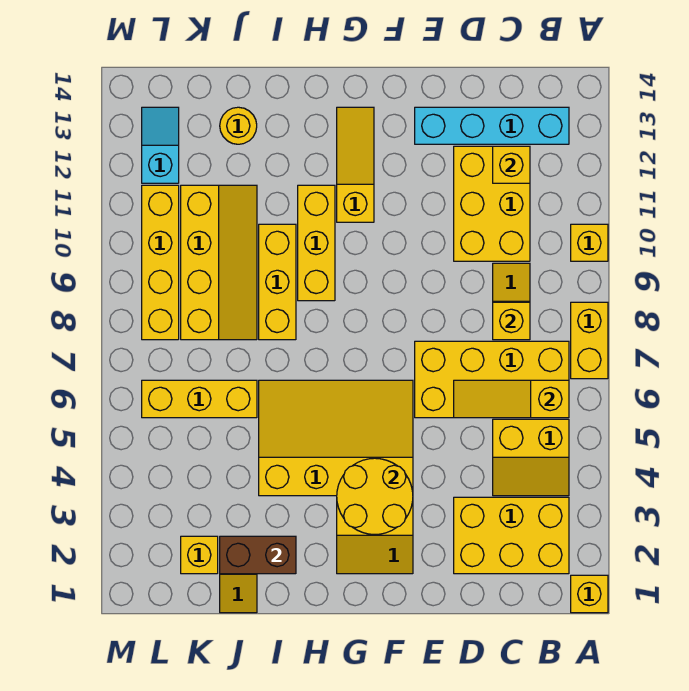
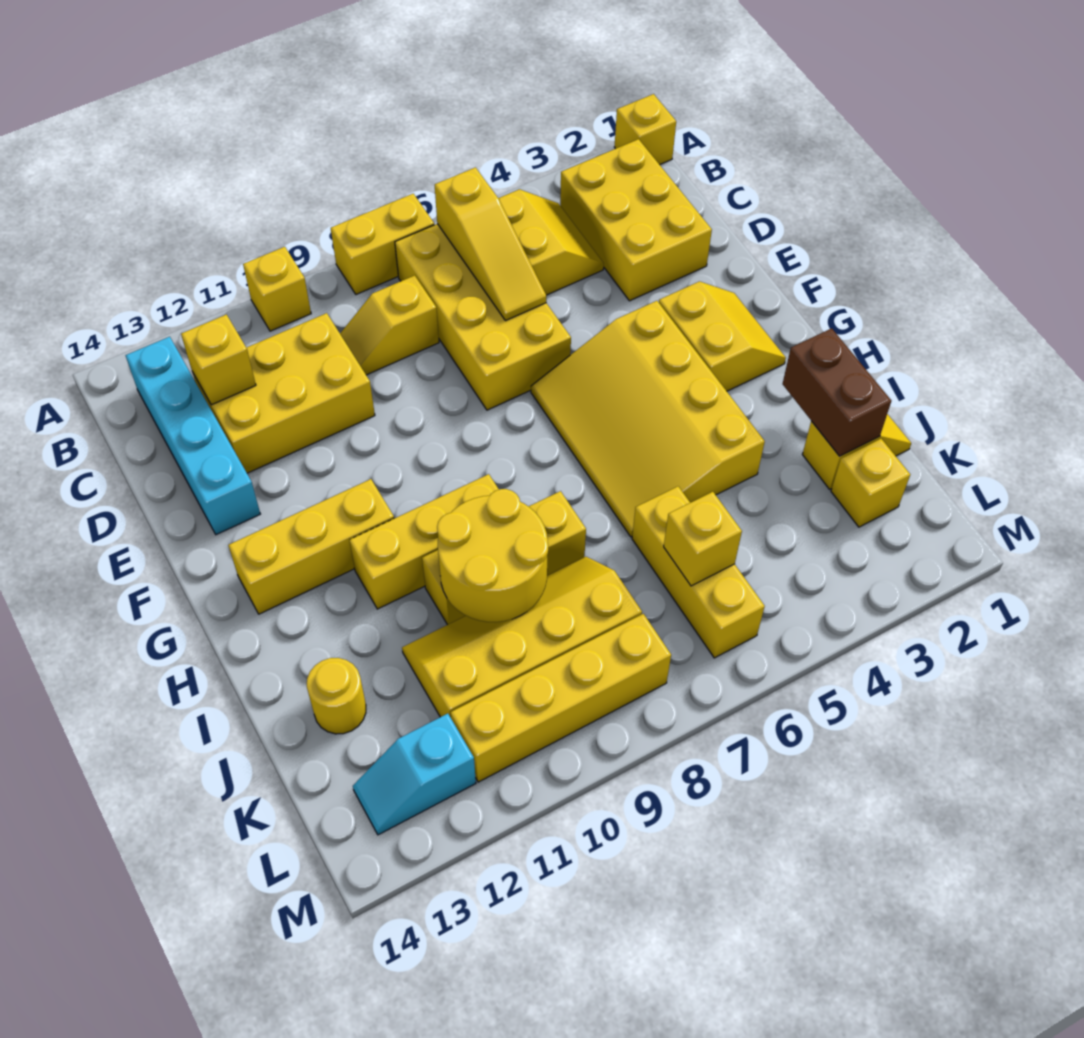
yellow 1x1 brick [493,302,530,340] -> yellow 1x1 brick moved to [664,492,742,586]
yellow 2x2 round brick [337,458,413,535] -> yellow 2x2 round brick moved to [437,489,548,622]
yellow 1x3 slope [337,107,374,222] -> yellow 1x3 brick [228,479,394,614]

